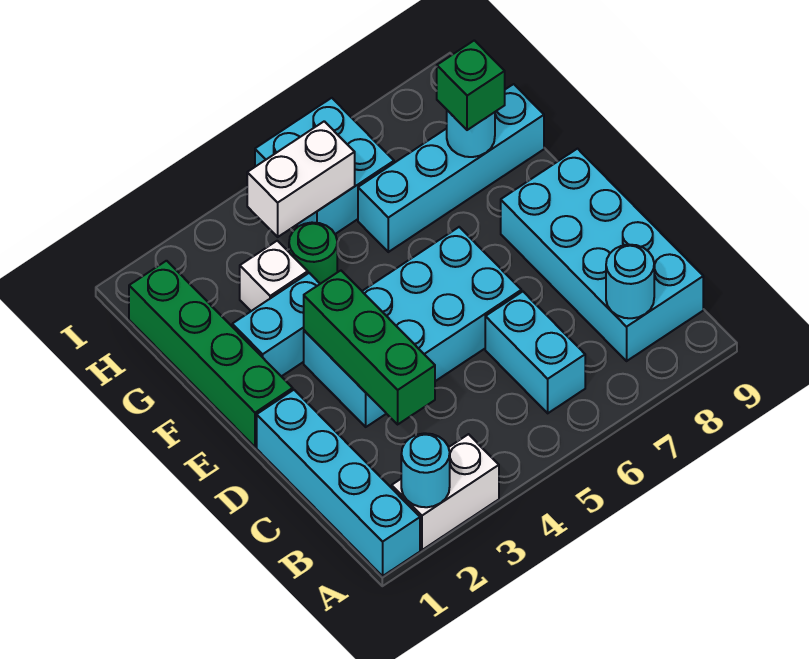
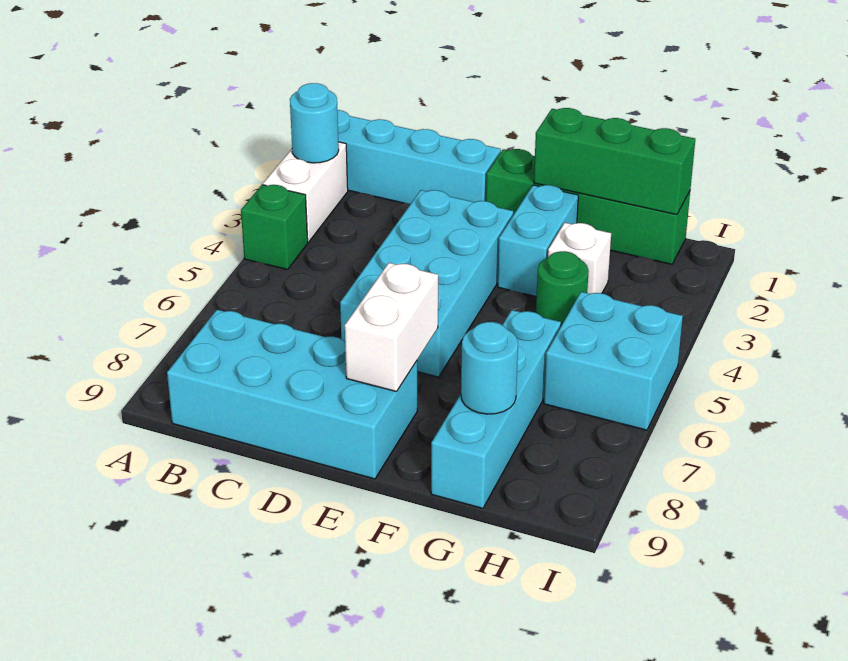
cyan 1x2 brick [485,292,585,413] -> none
cyan 1x1 round brick [606,244,654,318] -> none
green 1x3 brick [304,271,435,424] -> green 1x3 brick moved to [534,108,695,215]
green 1x1 brick [437,40,505,130] -> green 1x1 brick moved to [241,185,308,270]
white 1x2 brick [247,121,355,237] -> white 1x2 brick moved to [345,263,438,392]

